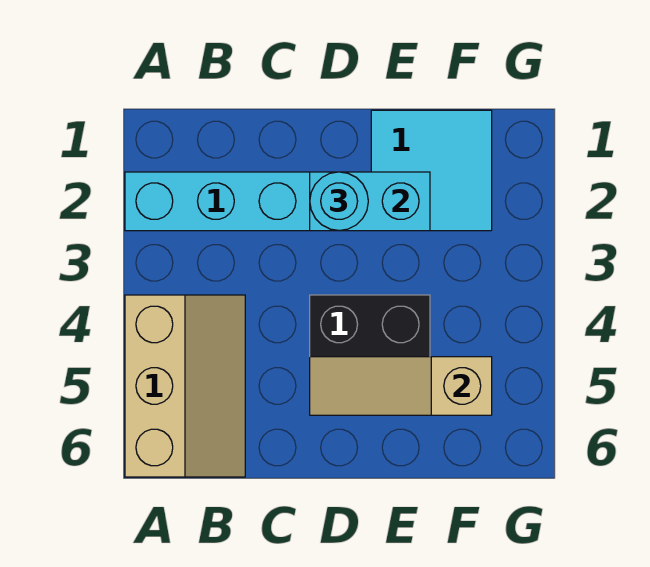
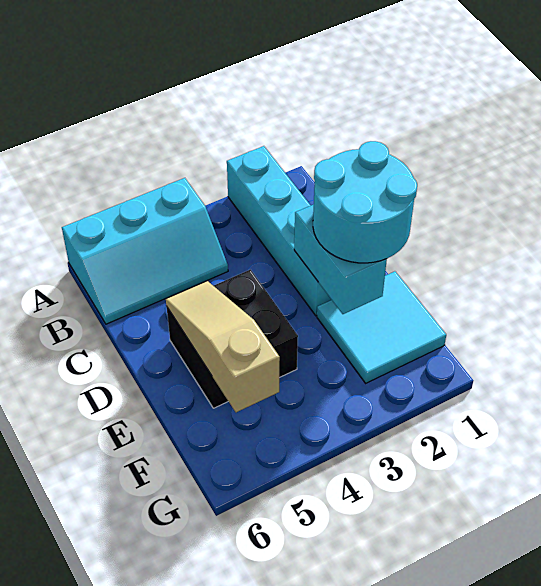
tan 2x3 slope [125,295,245,477] -> cyan 2x3 slope [62,178,228,324]
cyan 1x1 round brick [310,172,368,231] -> cyan 2x2 round brick [313,141,417,263]

